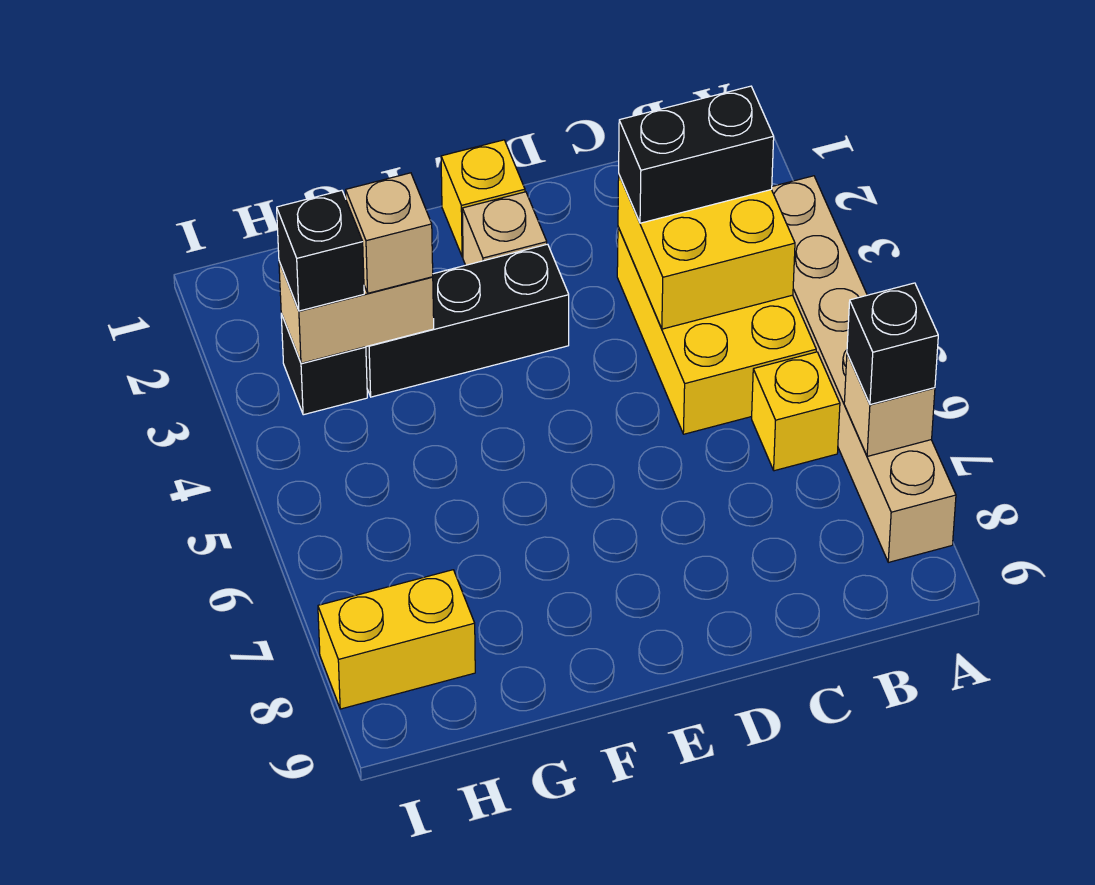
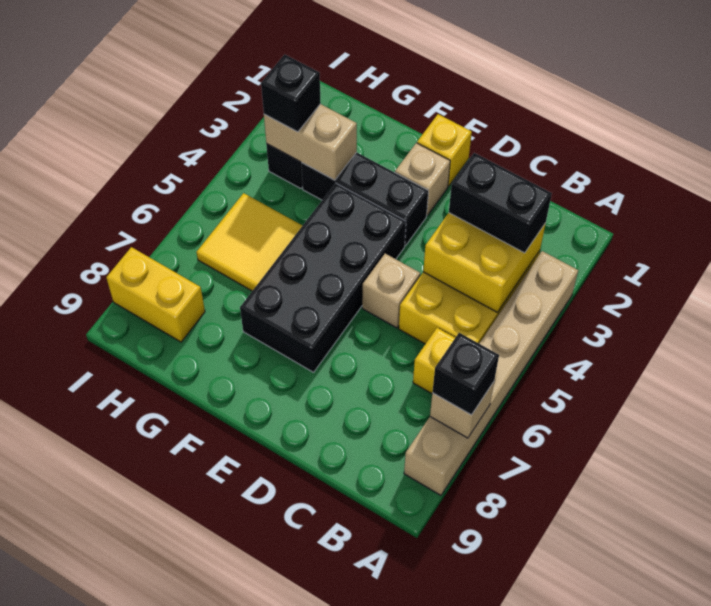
none -> black 2x4 brick [240,183,406,372]
tan 1x1 brick [346,173,433,293] -> tan 1x1 brick moved to [362,254,420,328]
none -> yellow 2x2 tile [197,193,302,291]

